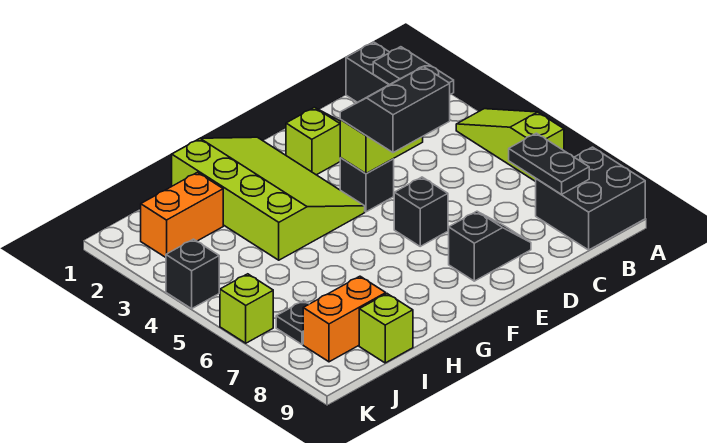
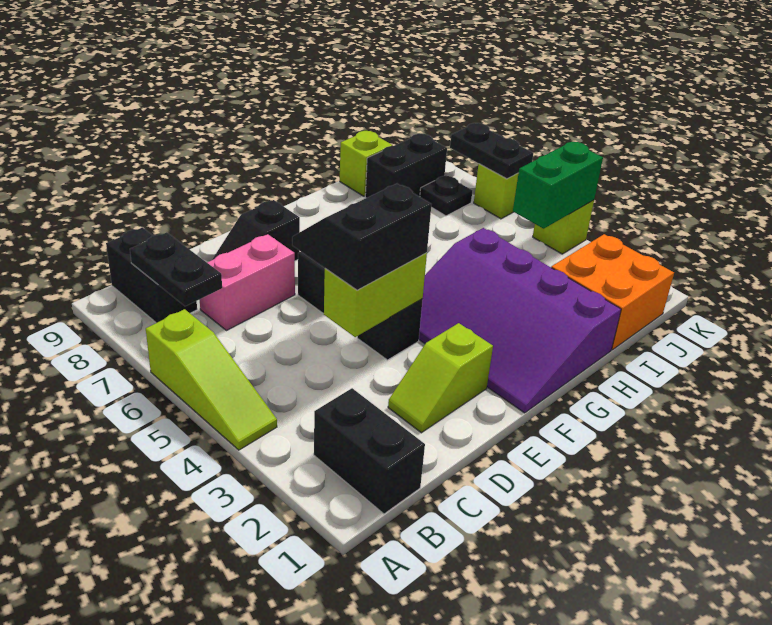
black 2x2 brick [536,147,645,250] -> black 1x2 brick [106,228,197,323]
black 1x2 plate [373,47,454,95] -> black 1x2 plate moved to [450,123,533,179]
none -> pink 1x2 brick [200,234,295,331]
black 2x2 slope [340,67,450,153] -> black 2x2 slope turned to [292,184,432,290]
lime 3x4 slope [172,137,365,260] -> purple 3x4 slope [419,228,621,413]
orange 1x2 brick [141,172,223,257] -> orange 2x2 brick [551,234,674,350]
orange 1x2 brick [303,276,386,362] -> black 1x2 brick [365,134,447,198]
none -> green 1x2 brick [513,142,603,229]
black 1x1 brick [166,239,219,309] -> lime 1x1 brick [533,200,594,254]

